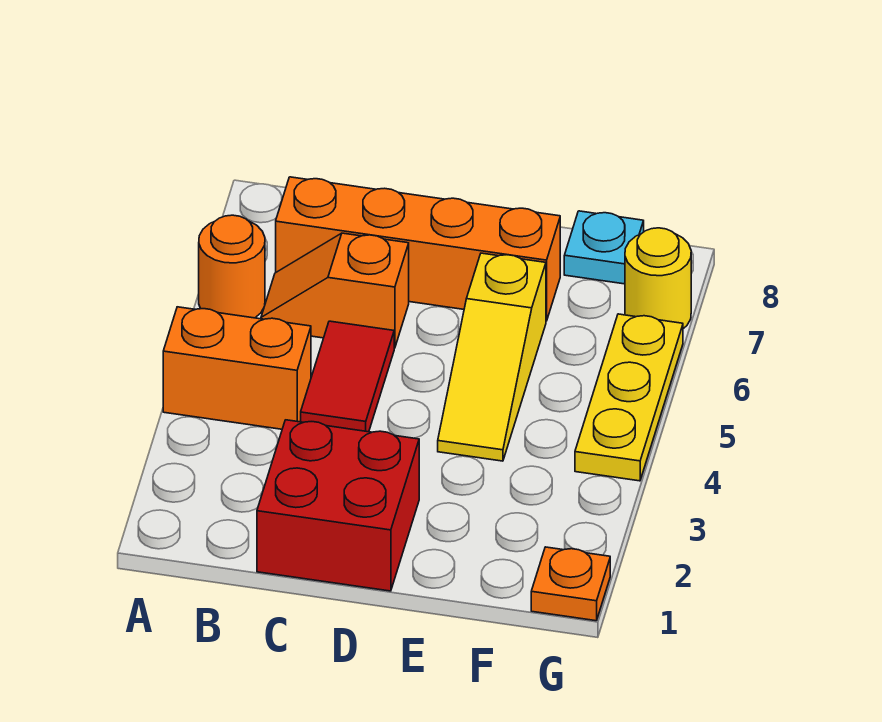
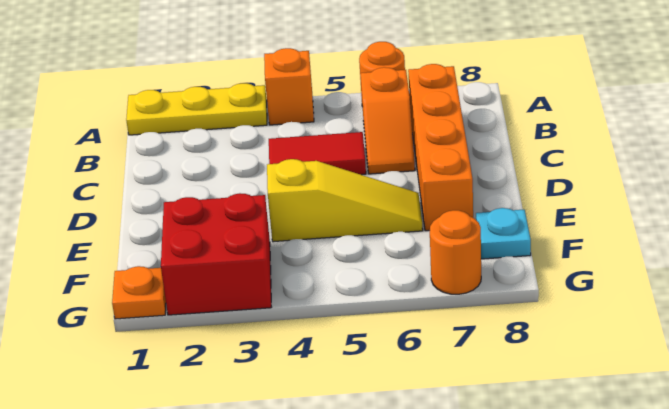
orange 1x2 brick [163,307,311,429] -> orange 1x1 brick [264,48,314,125]
orange 1x2 slope [261,233,409,348] -> orange 1x2 slope turned to [361,67,415,174]
red 2x2 brick [257,420,419,591] -> red 2x2 brick moved to [161,193,271,315]
yellow 1x3 slope [438,253,546,461] -> yellow 1x3 slope turned to [267,159,423,242]
yellow 1x3 plate [575,314,683,481] -> yellow 1x3 plate moved to [126,83,267,135]
yellow 1x1 round brick [625,228,691,329] -> orange 1x1 round brick [430,210,481,294]

